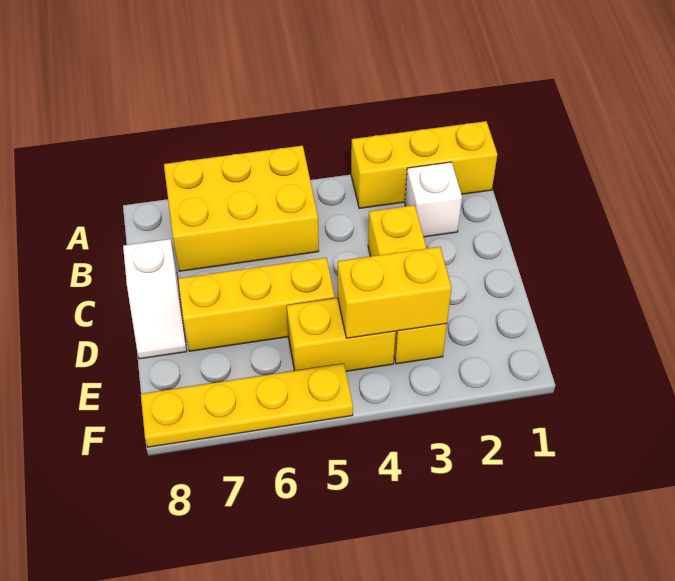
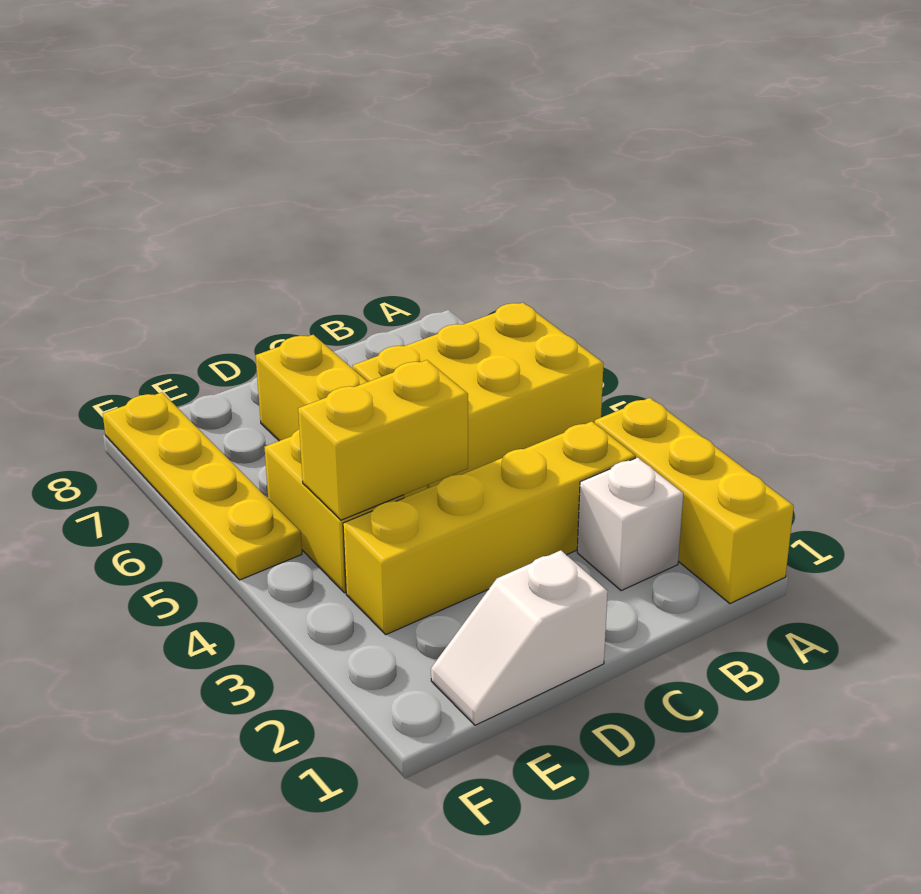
yellow 2x3 brick [164,146,319,271] -> yellow 2x3 brick turned to [353,303,604,488]
yellow 1x3 brick [368,205,447,364] -> yellow 1x4 brick [343,421,635,635]
white 1x2 slope [123,239,187,359] -> white 1x2 slope moved to [431,550,608,725]
yellow 1x2 brick [338,247,452,338] -> yellow 1x2 brick turned to [298,360,468,520]

